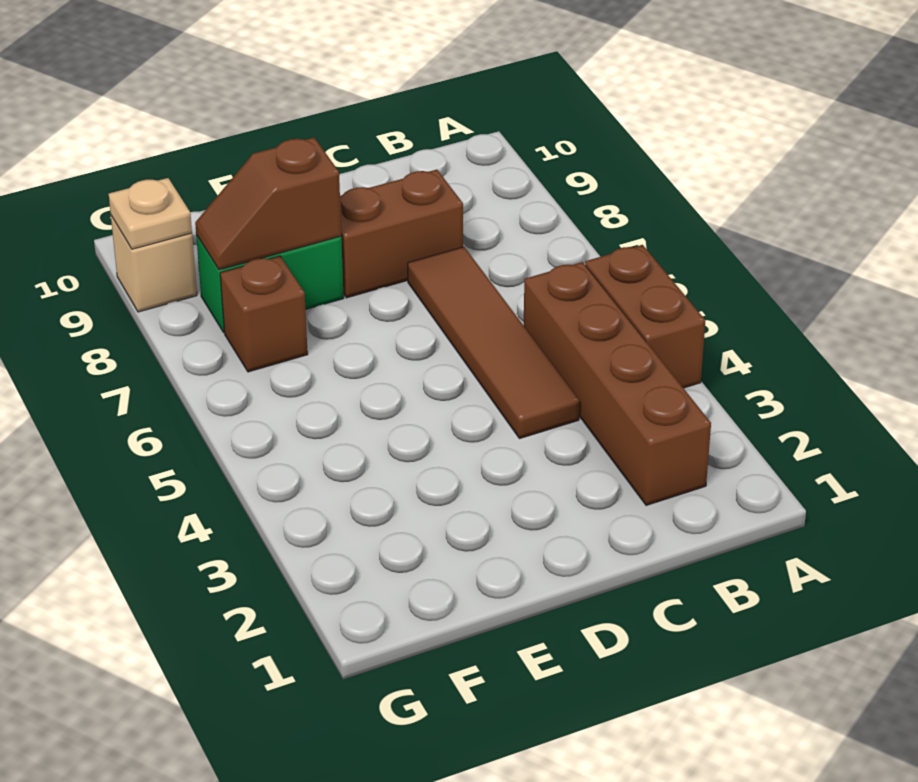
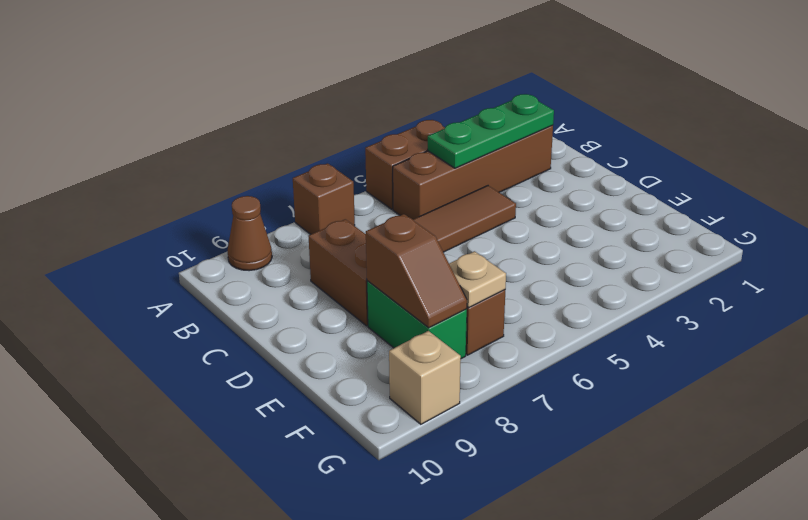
none -> brown 1x1 brick [293,163,355,234]
none -> brown 1x1 cone [228,196,272,271]
none -> green 1x3 plate [428,94,554,168]
tan 1x1 plate [109,178,192,249] -> tan 1x1 plate moved to [449,251,506,307]

